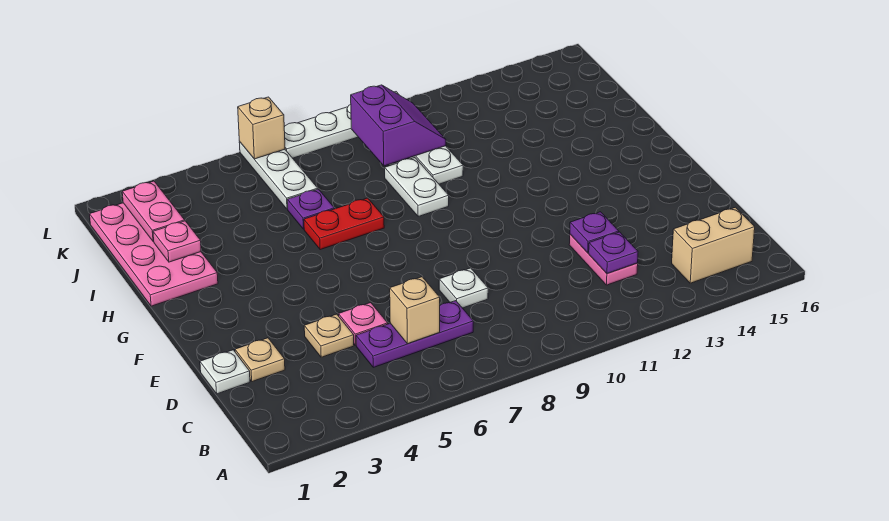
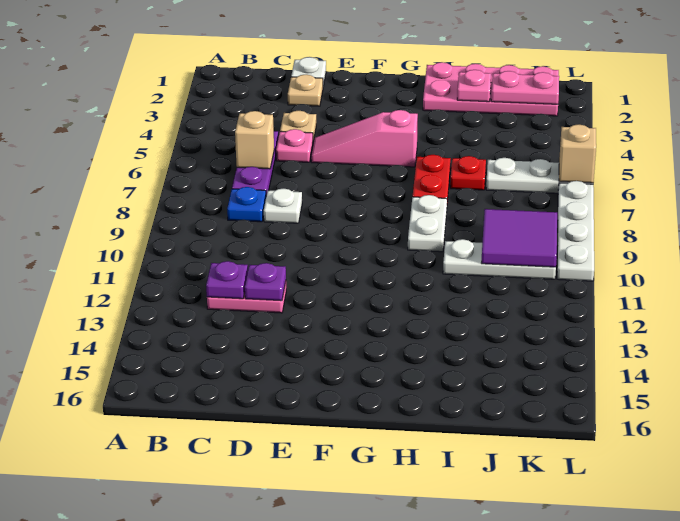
tan 1x2 brick [672,207,755,283] -> none
none -> blue 1x1 plate [227,187,266,222]
none -> pink 1x3 slope [311,110,418,167]
white 1x2 plate [385,158,449,217] -> white 1x2 plate turned to [408,195,447,252]
purple 1x1 plate [287,189,334,229] -> red 1x1 plate [450,156,486,190]
purple 2x2 slope [351,85,446,166] -> purple 2x2 tile [482,209,557,267]

